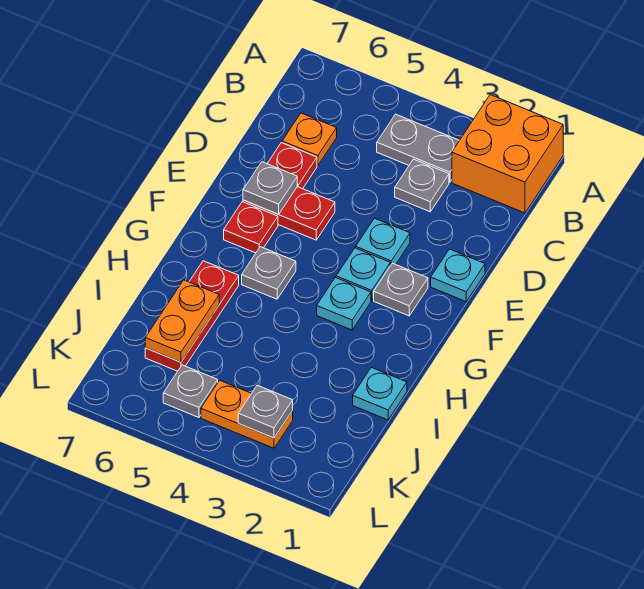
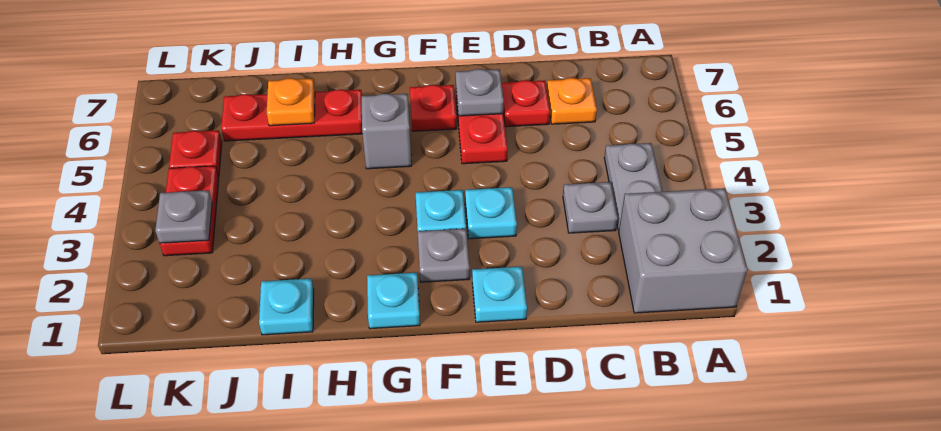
orange 2x2 brick [452,95,563,213] -> grey 2x2 brick [619,188,747,313]
cyan 1x1 plate [317,277,371,330] -> cyan 1x1 plate moved to [367,273,420,329]
grey 1x1 plate [242,247,296,299] -> grey 1x1 brick [362,94,412,169]
orange 1x2 plate [145,280,219,362] -> orange 1x1 plate [267,78,315,126]
orange 1x2 plate [201,380,293,448] -> red 1x2 plate [160,166,219,256]
grey 1x1 plate [163,365,218,417] -> red 1x1 plate [169,130,222,177]

